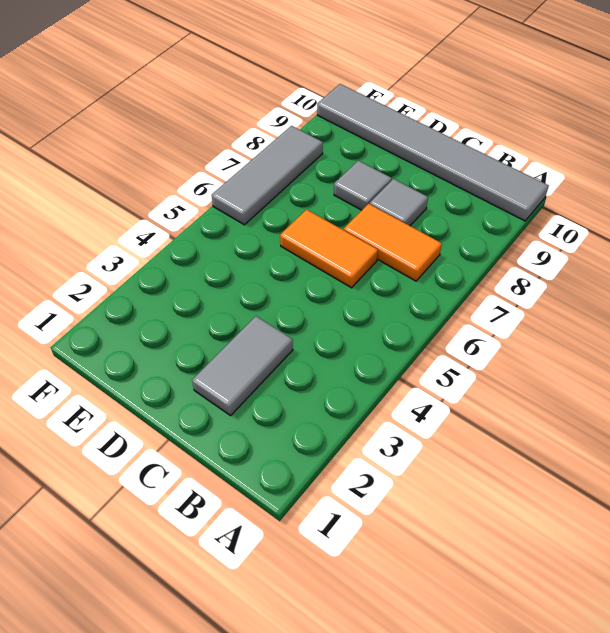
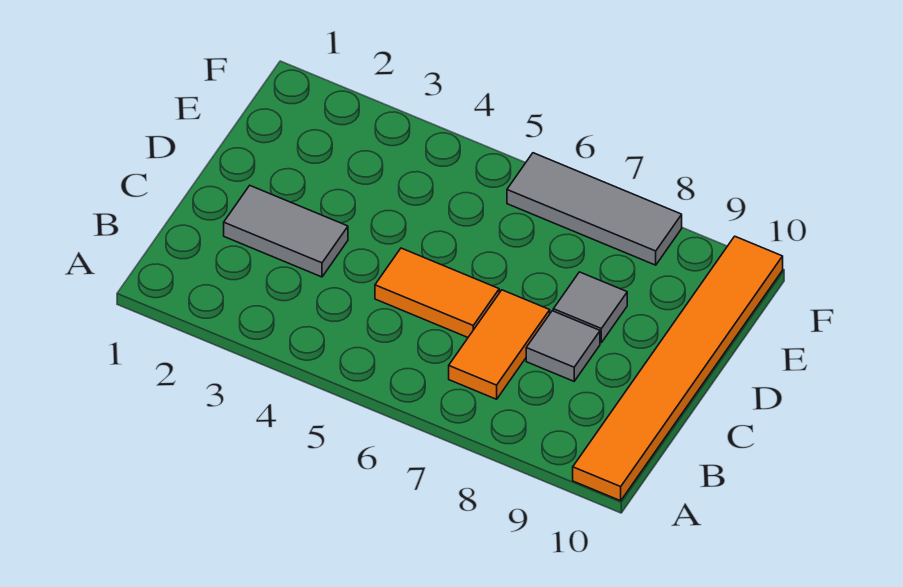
grey 1x6 tile [317,84,549,221] -> orange 1x6 tile [573,236,783,501]
orange 1x2 tile [280,210,378,288] -> orange 1x2 tile turned to [375,248,499,337]

